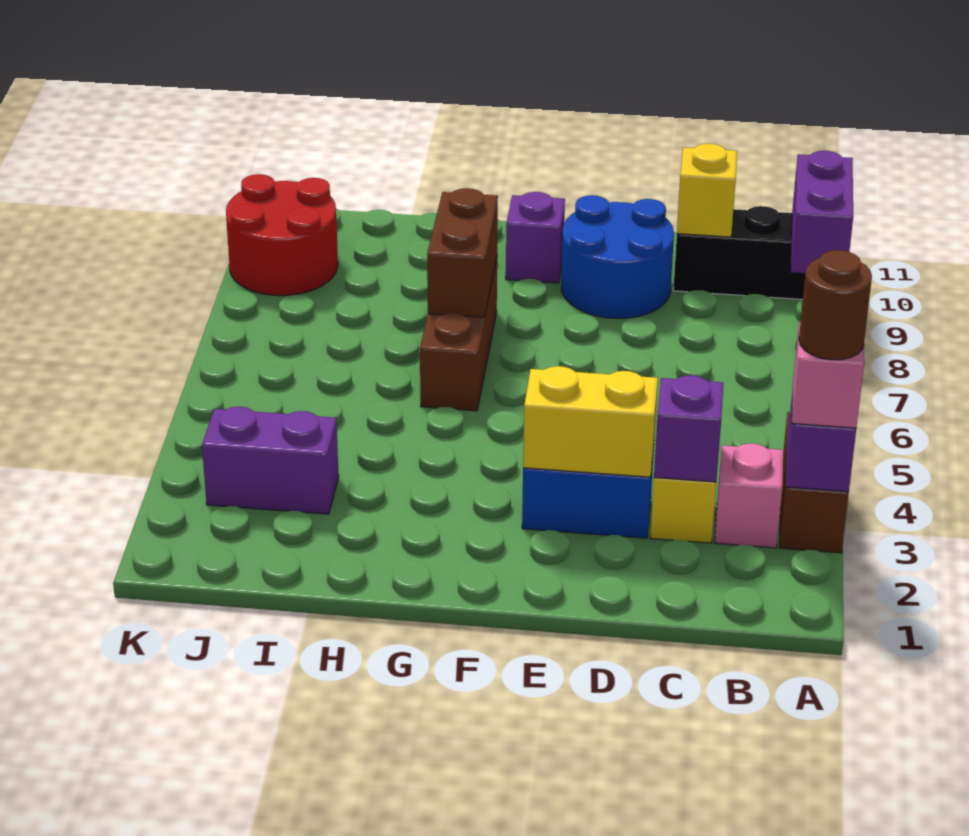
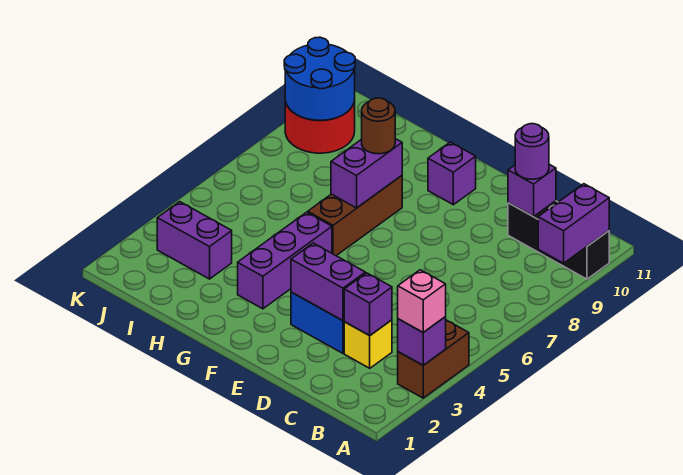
brown 1x1 round brick [799,250,872,360] -> brown 1x1 round brick moved to [362,98,395,154]
pink 1x1 brick [715,443,783,548] -> none
yellow 1x1 brick [677,143,737,237] -> purple 1x1 brick [508,164,556,217]
none -> purple 1x1 round brick [515,124,549,179]
yellow 1x2 brick [523,366,658,477] -> purple 1x2 brick [291,243,365,321]
blue 2x2 round brick [561,195,674,319] -> blue 2x2 round brick moved to [284,37,355,120]
none -> purple 1x3 brick [238,212,332,309]
brown 1x2 brick [427,188,498,317] -> purple 1x2 brick [331,139,402,208]

